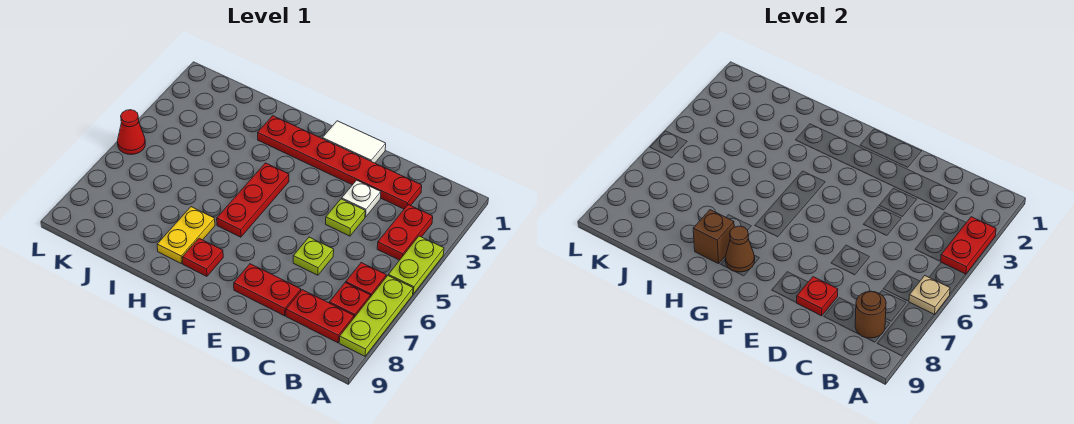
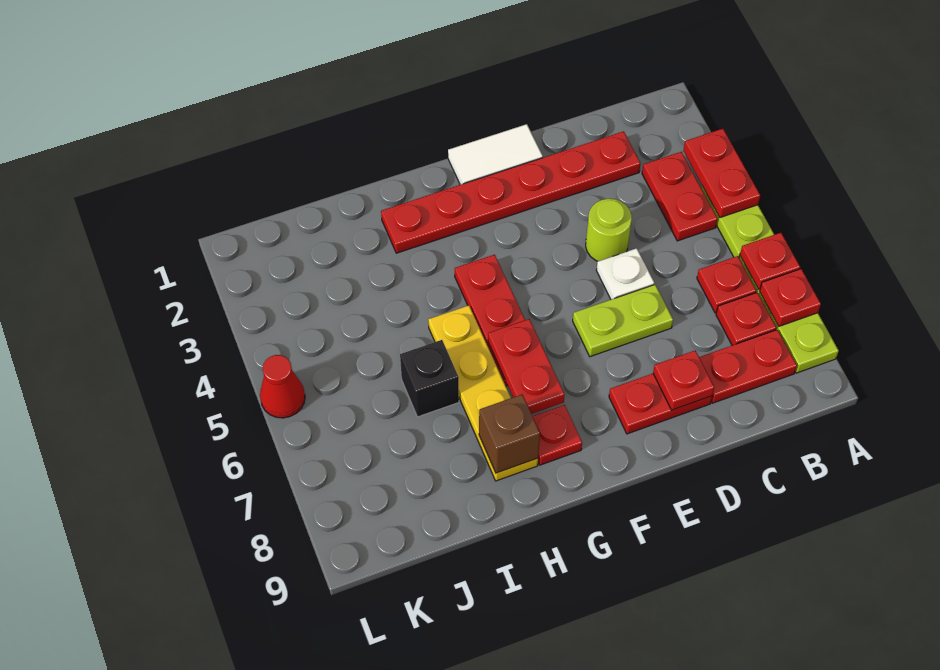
tan 1x1 plate [909,276,950,315] -> red 1x1 plate [740,233,800,289]
none -> red 1x1 plate [760,269,821,326]
brown 1x1 round brick [855,291,886,338] -> none
white 1x1 plate [342,180,381,217] -> white 1x1 plate moved to [596,248,654,299]
lime 1x1 plate [326,199,365,236] -> lime 1x1 round brick [586,199,632,261]
lime 1x1 plate [293,237,334,275] -> lime 1x2 plate [573,285,673,357]
none -> red 1x2 plate [488,319,565,414]
brown 1x1 cone [725,226,755,272] -> none
yellow 1x2 plate [157,207,215,264] -> yellow 1x4 plate [428,305,538,481]
none -> black 1x1 brick [400,340,459,417]

